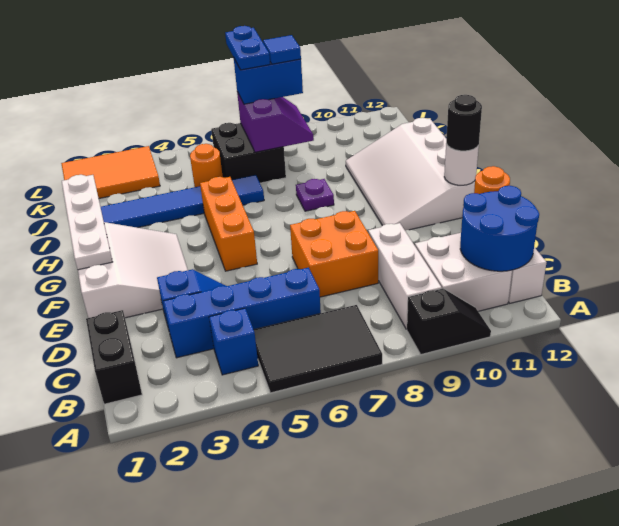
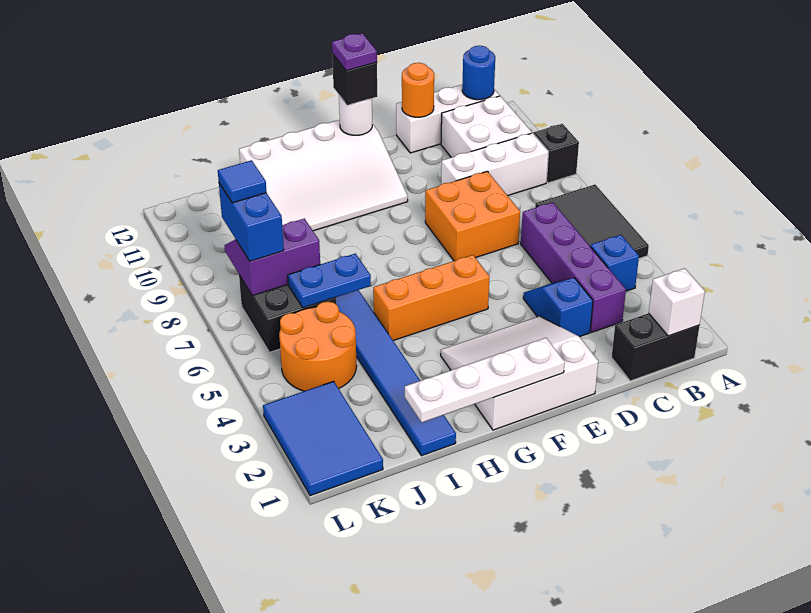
none -> white 1x1 brick [649,268,705,336]
blue 2x2 round brick [460,186,539,271] -> blue 1x1 round brick [462,46,495,100]
blue 1x4 brick [163,268,321,358] -> purple 1x4 brick [521,202,626,332]
black 1x1 round brick [446,95,482,151] -> black 1x1 brick [332,54,377,105]
purple 1x1 plate [296,179,334,211] -> purple 1x1 plate moved to [332,33,377,71]
orange 1x1 round brick [190,144,223,187] -> orange 2x2 round brick [279,302,357,391]
orange 2x3 tile [61,146,160,198] -> blue 2x3 tile [263,381,383,496]
blue 1x2 plate [225,26,270,70] -> blue 1x2 plate moved to [288,254,371,308]

